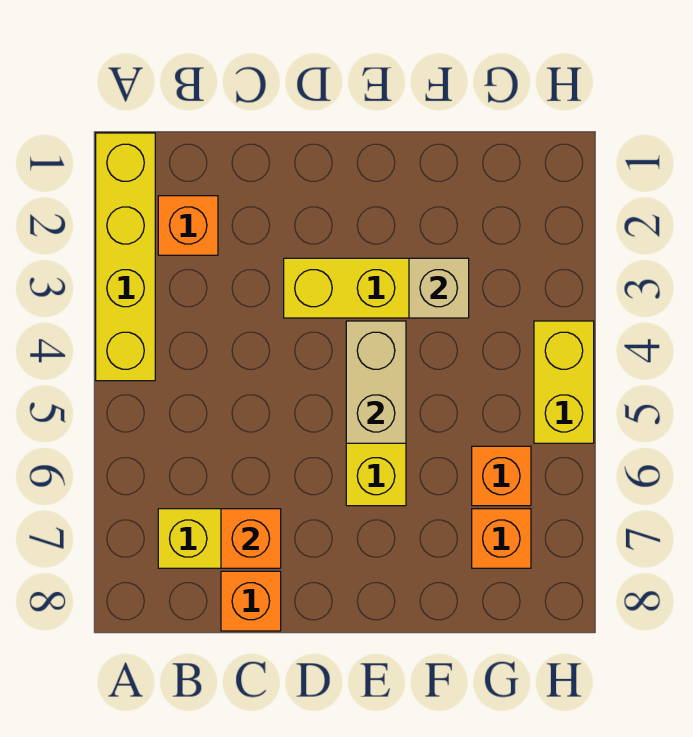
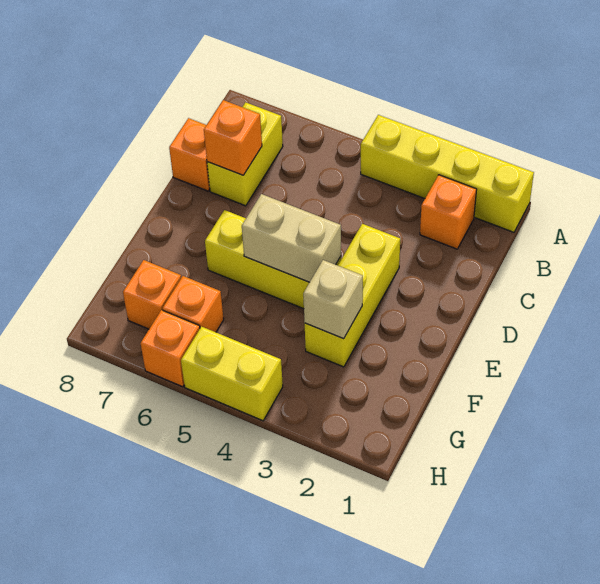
none -> orange 1x1 brick [140,310,200,387]

